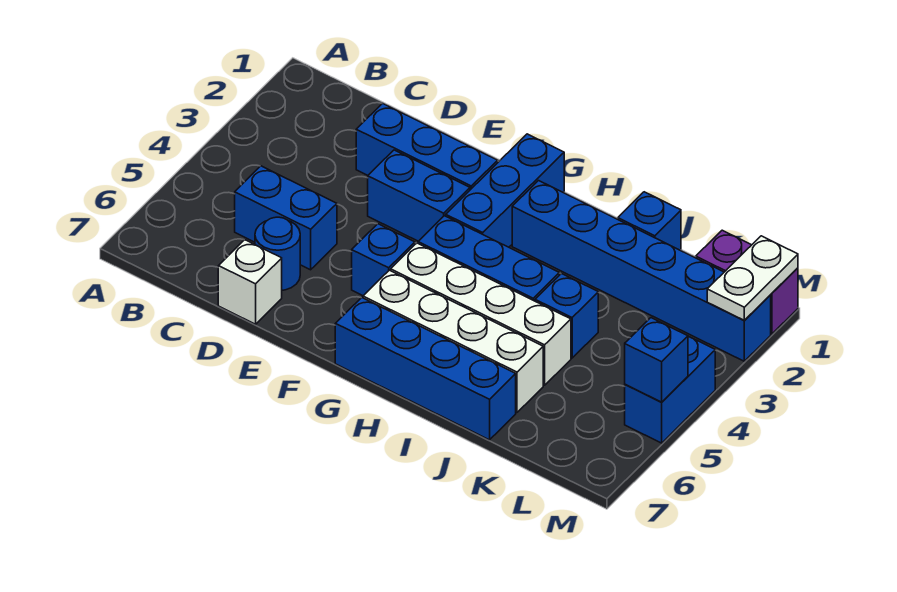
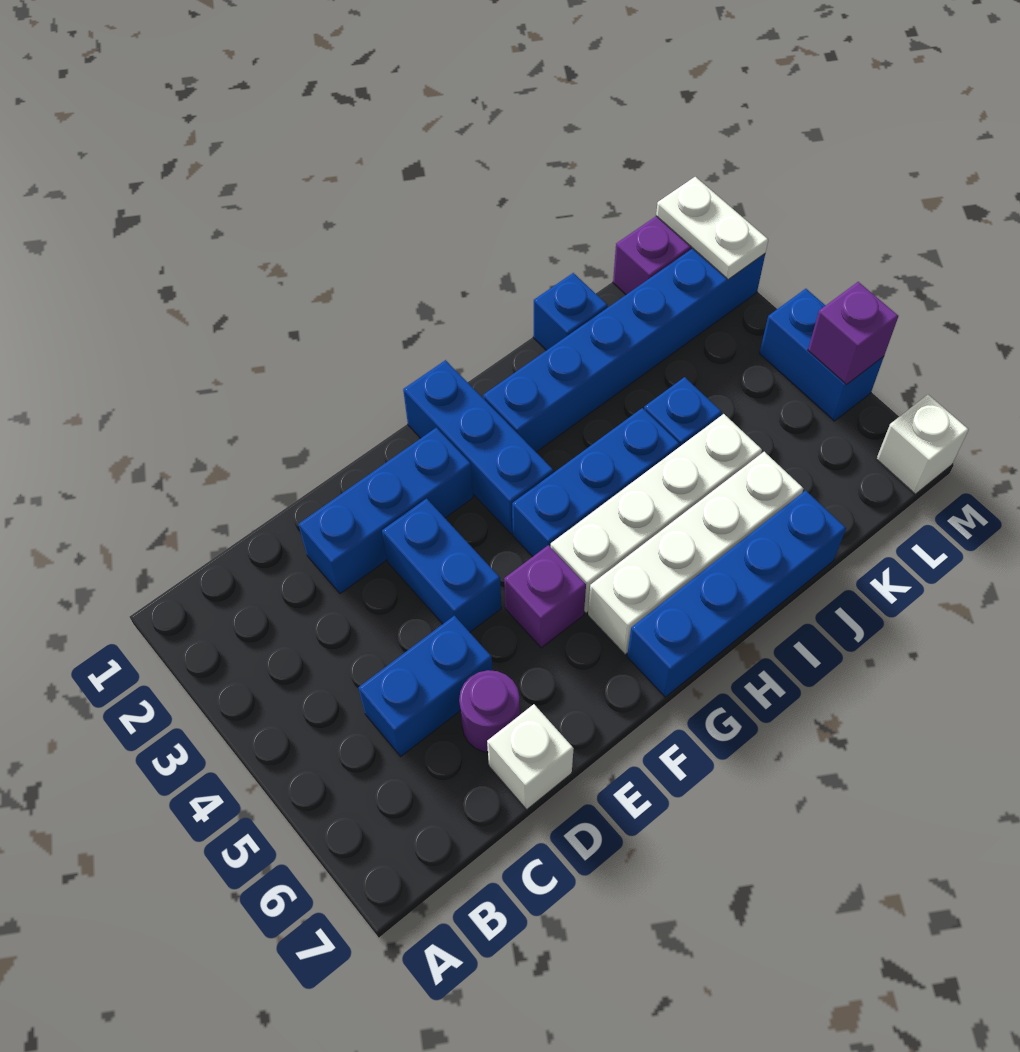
blue 1x1 round brick [255,217,300,290] -> purple 1x1 round brick [459,670,520,752]
blue 1x2 brick [368,150,470,241] -> blue 1x2 brick turned to [382,499,501,632]
blue 1x1 brick [352,224,415,296] -> purple 1x1 brick [504,545,586,648]
blue 1x1 brick [625,318,688,402] -> purple 1x1 brick [808,282,898,385]
none -> white 1x1 brick [876,395,969,494]

